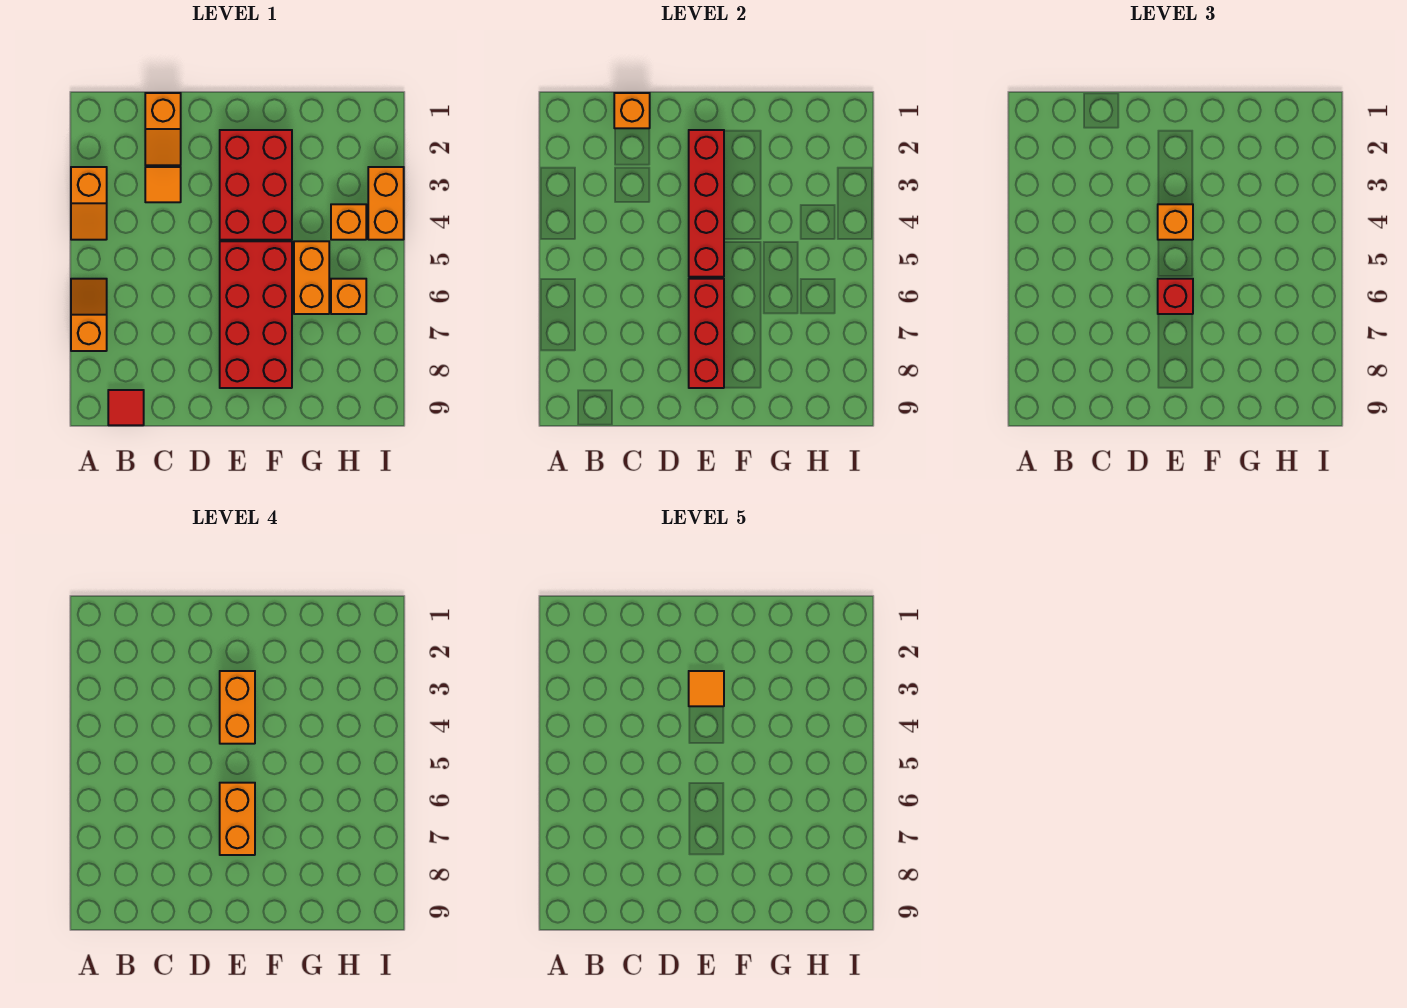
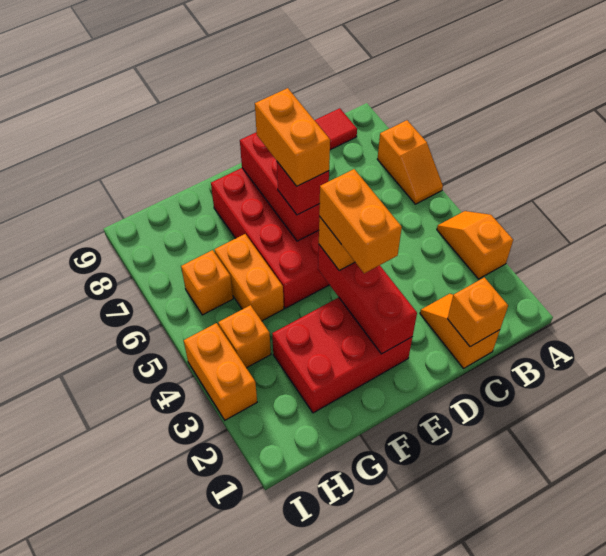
orange 1x1 tile [145,167,181,202] -> none
red 2x3 brick [220,130,292,240] -> red 2x3 brick turned to [272,298,412,413]
red 1x4 brick [689,130,724,277] -> red 1x3 brick [318,245,417,354]
orange 1x1 tile [689,671,724,706] -> none

